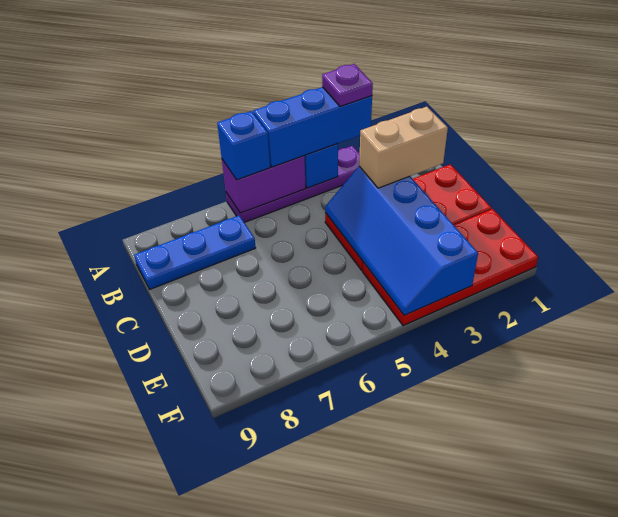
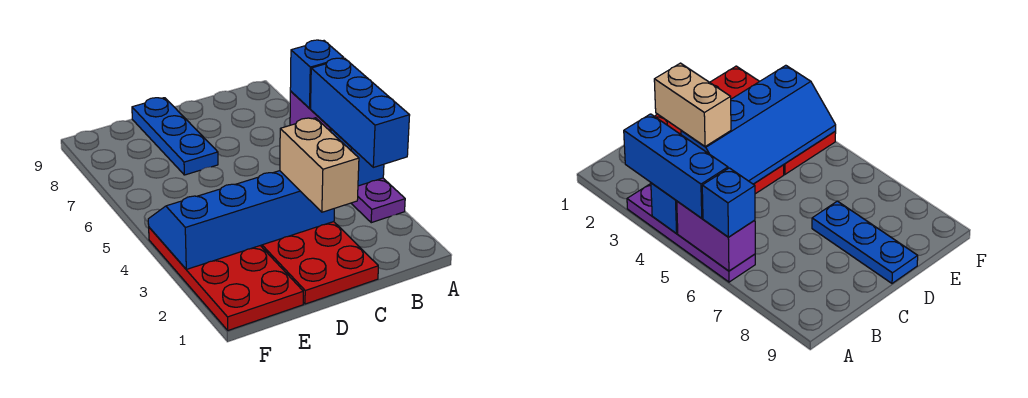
purple 1x1 plate [322,64,373,106] -> none
blue 1x3 plate [134,216,256,289] -> blue 1x3 plate moved to [132,98,218,175]

